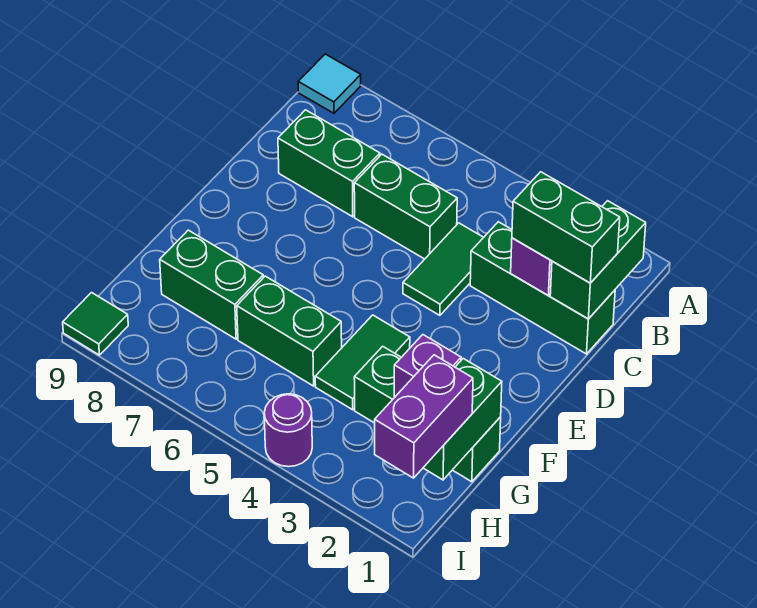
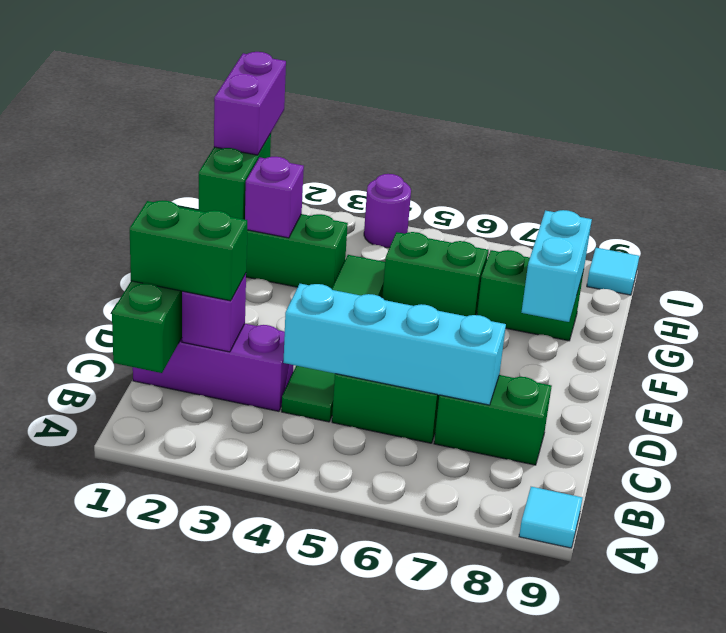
green 1x3 brick [470,222,615,354] -> purple 1x3 brick [133,324,294,411]
none -> cyan 1x4 brick [283,284,506,405]
none -> cyan 1x2 brick [521,210,592,322]
green 1x1 tile [63,293,128,355] -> cyan 1x1 tile [587,248,639,295]

